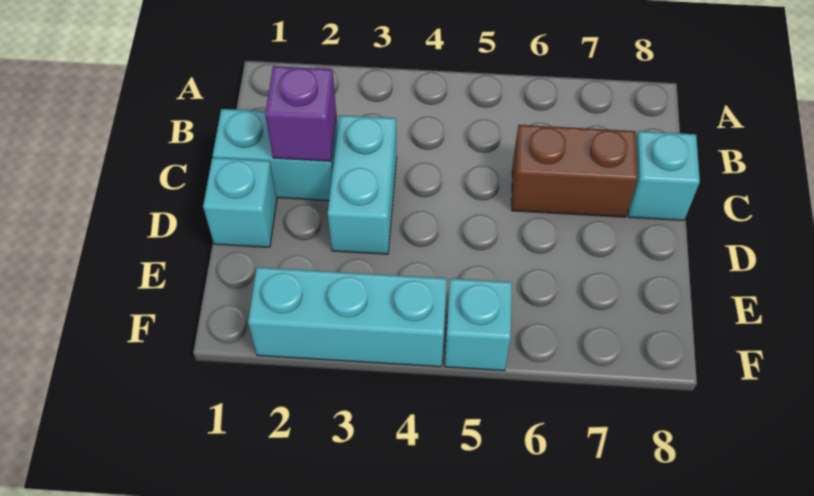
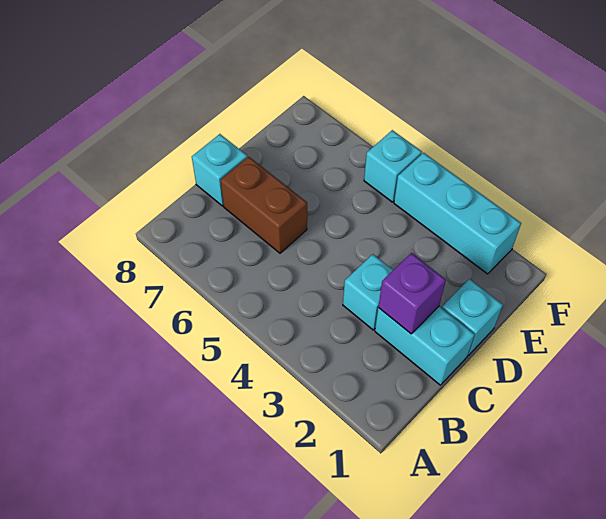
cyan 1x2 brick [328,115,397,254] -> cyan 1x1 brick [343,254,393,330]

